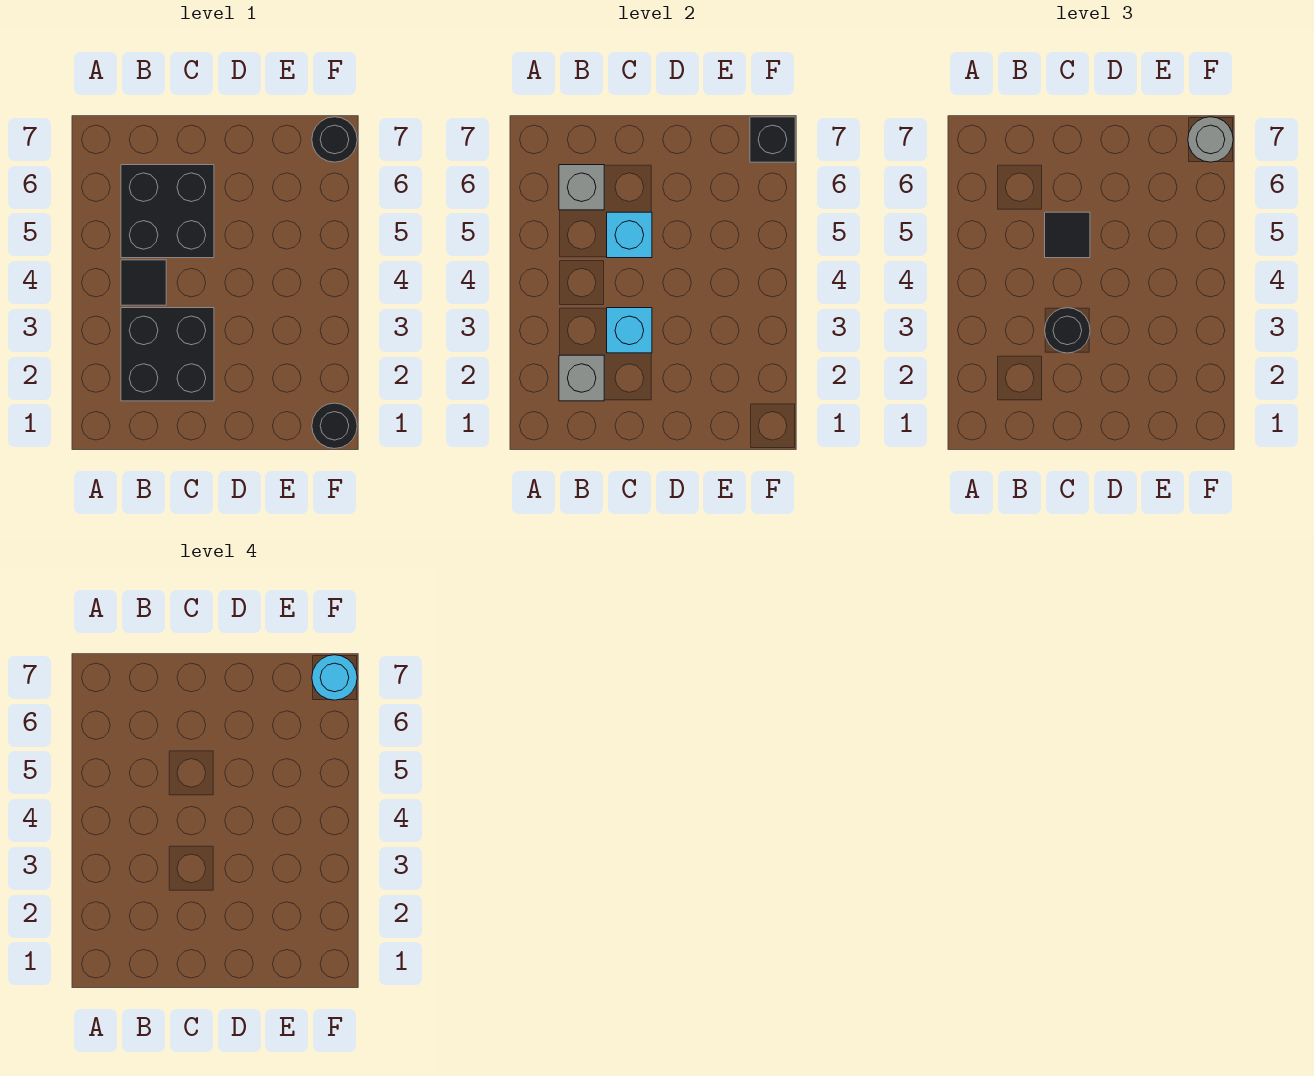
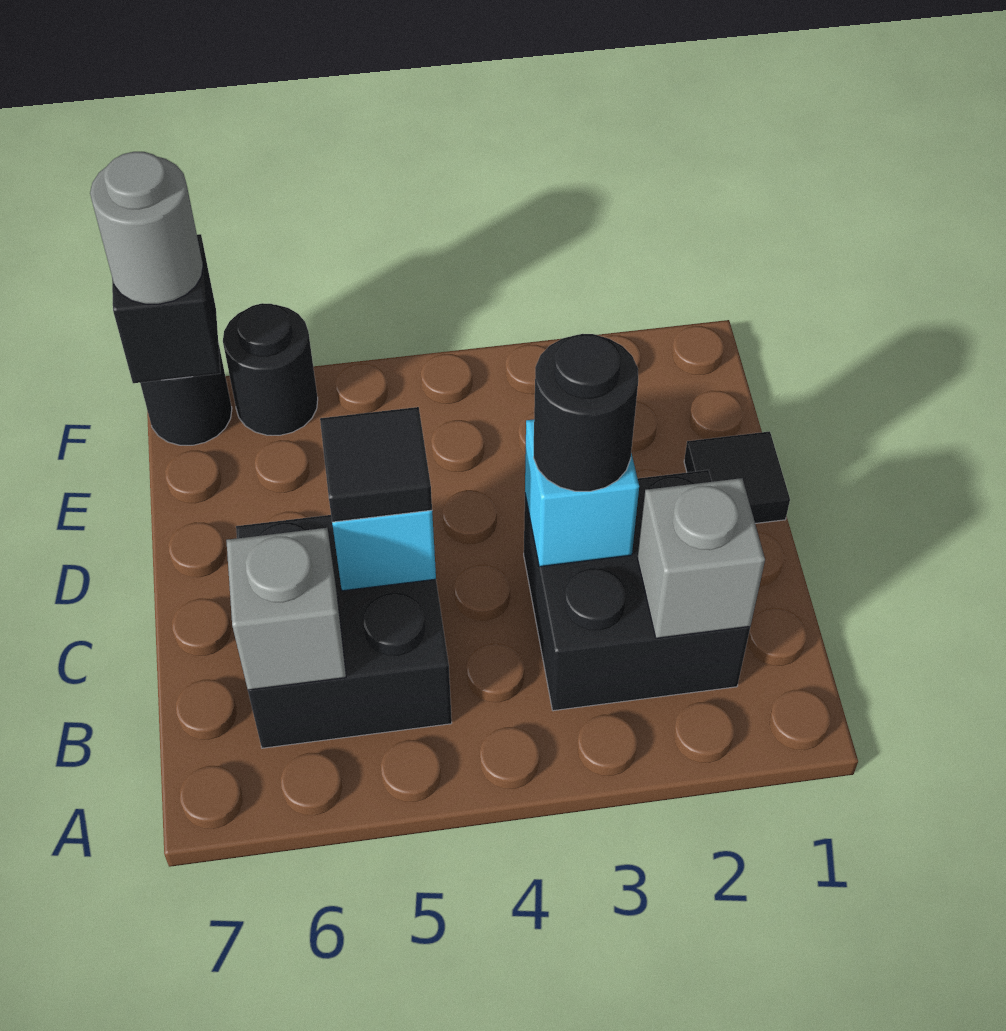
black 1x1 tile [121,260,166,305] -> black 1x1 tile moved to [684,431,790,523]
black 1x1 round brick [312,403,357,449] -> black 1x1 round brick moved to [223,303,318,435]
cyan 1x1 round brick [312,655,357,700] -> none

